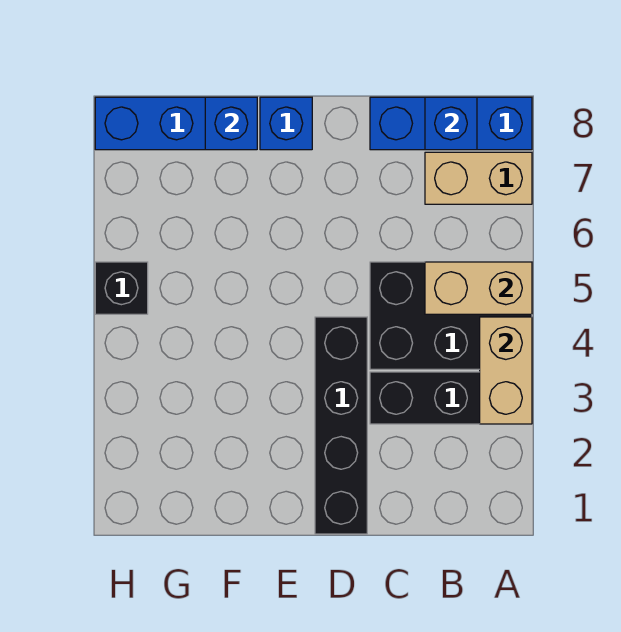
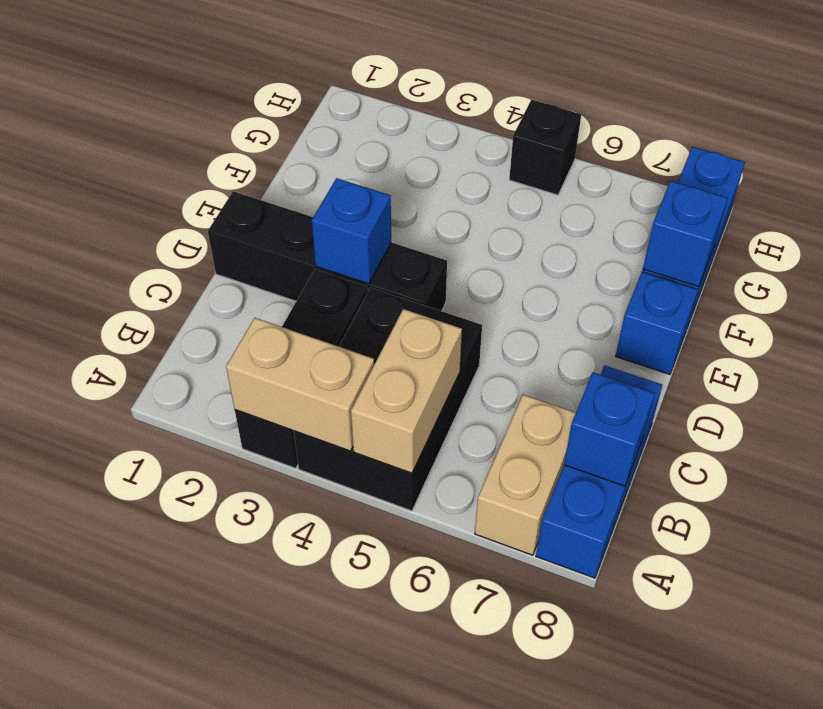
none -> blue 1x1 brick [312,178,392,284]

